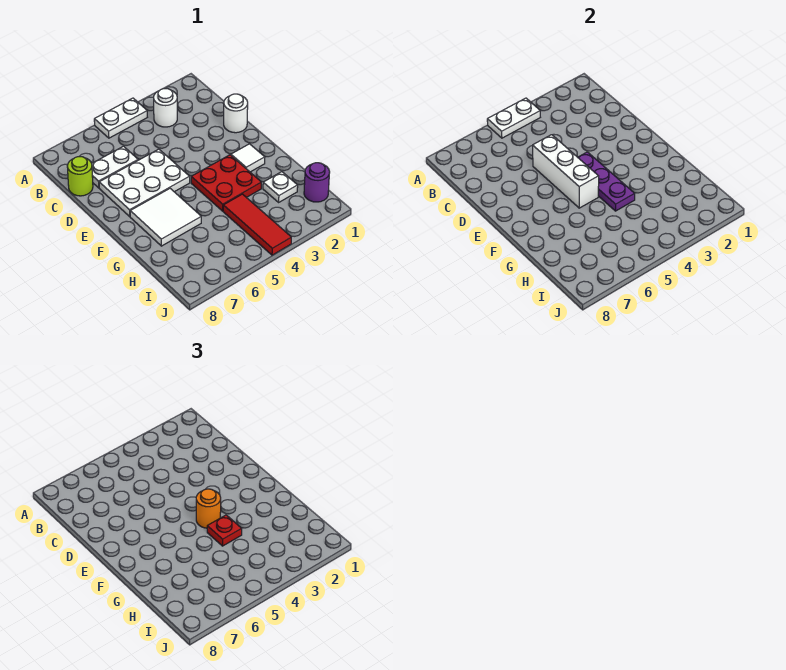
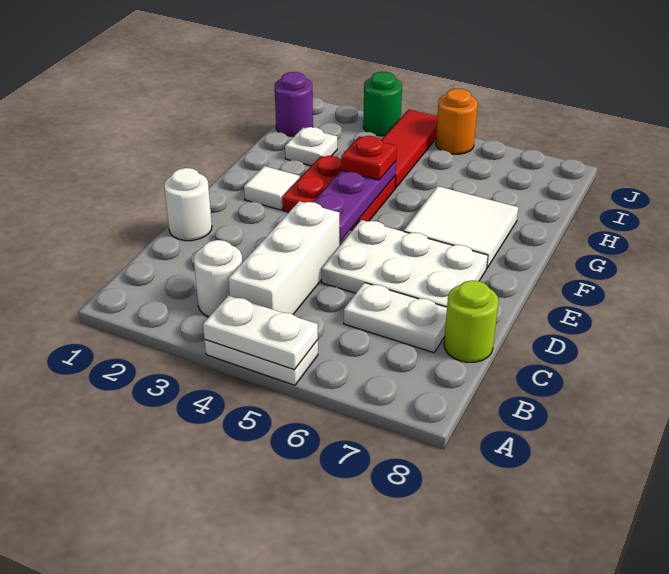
white 1x3 brick [533,135,599,208] -> white 1x3 brick moved to [229,201,340,315]
orange 1x1 round brick [196,489,221,528] -> orange 1x1 round brick moved to [436,89,478,154]
none -> green 1x1 round brick [363,72,402,136]

